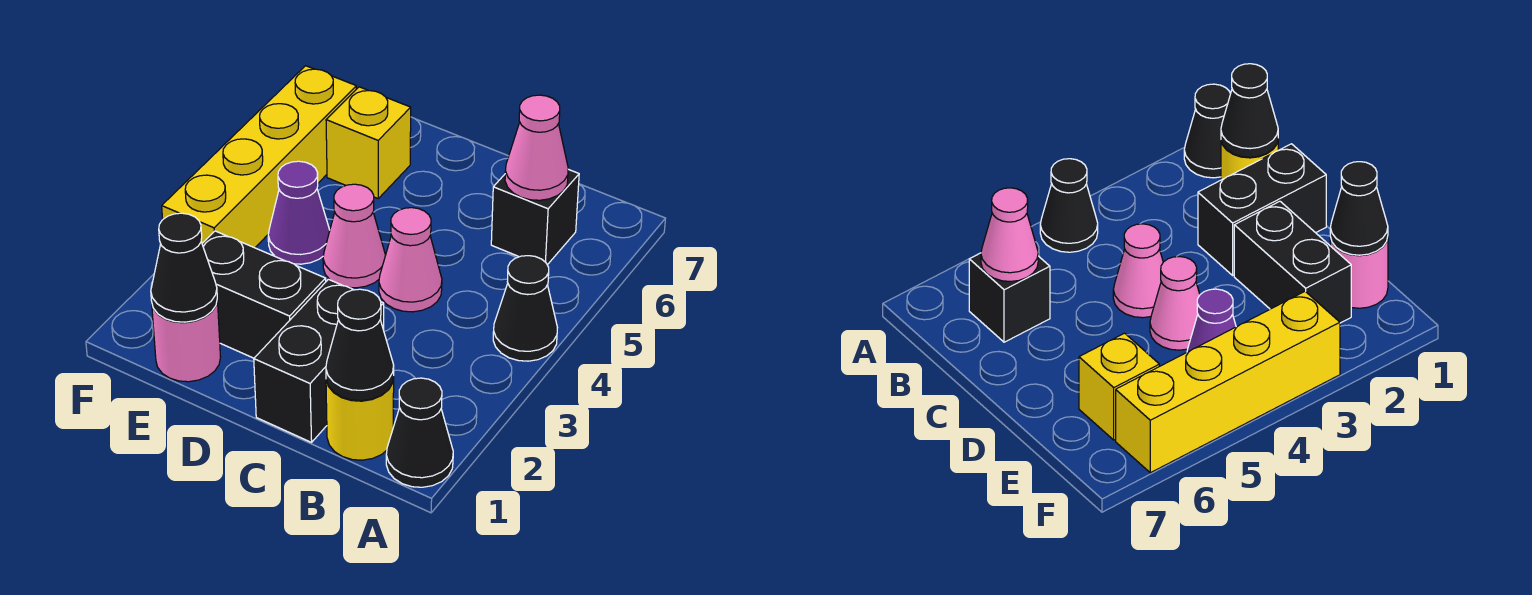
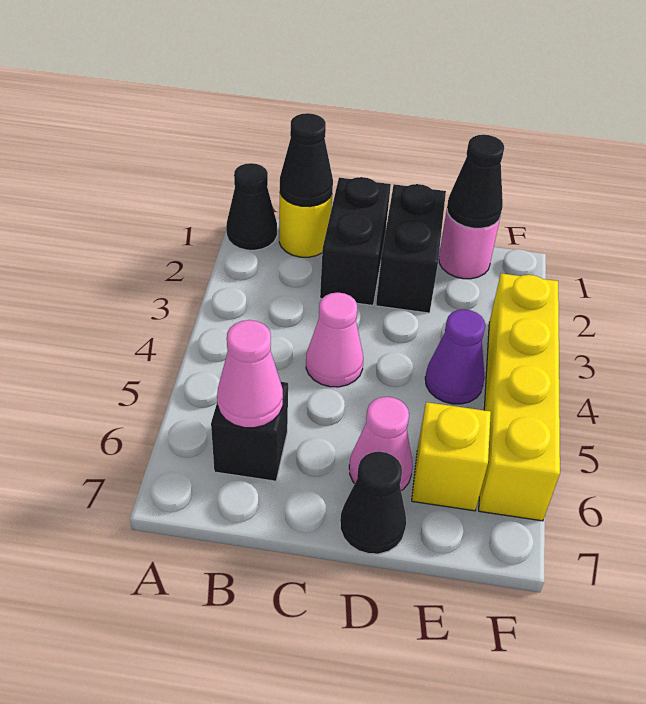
black 1x1 cone [493,256,558,361] -> black 1x1 cone moved to [340,452,406,554]
black 1x2 brick [202,231,326,358] -> black 1x2 brick turned to [376,184,446,313]
pink 1x1 cone [323,184,386,288] -> pink 1x1 cone moved to [349,397,413,491]

